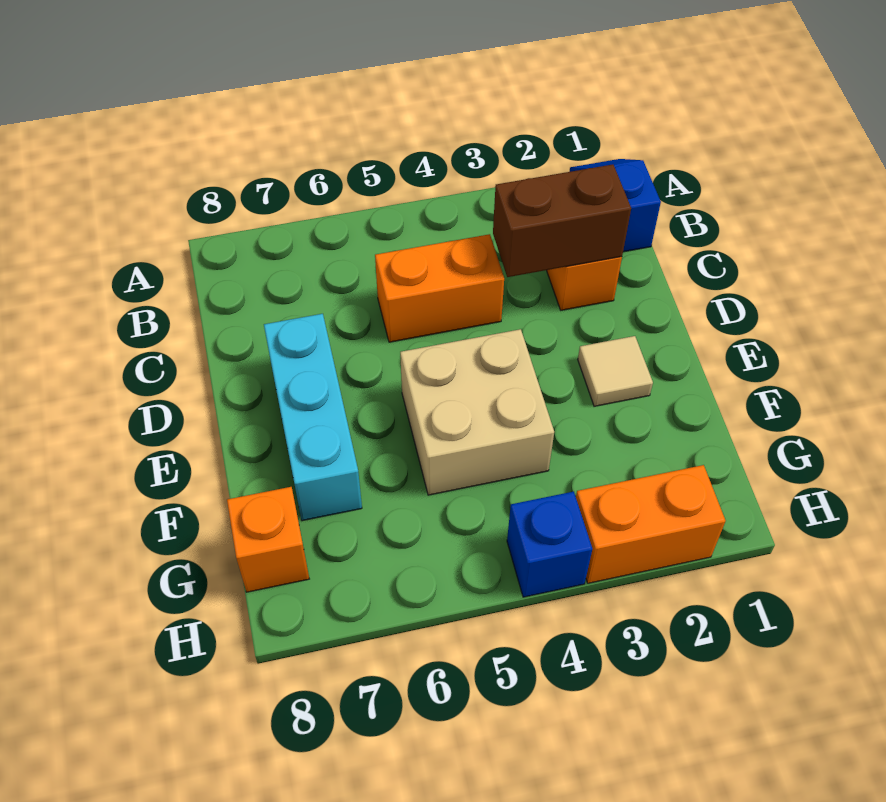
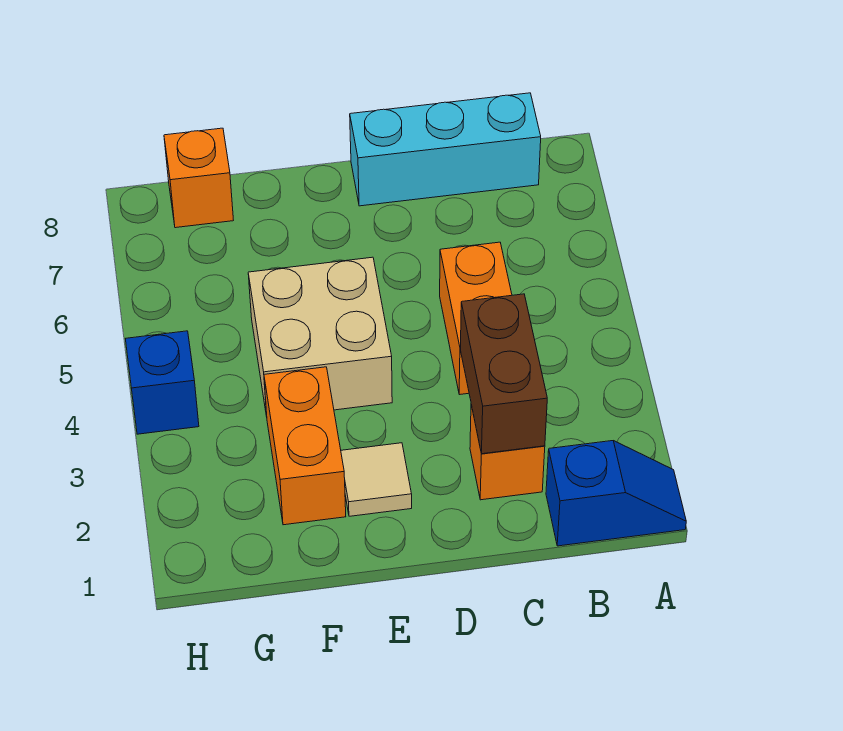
cyan 1x3 brick [264,314,362,521] -> cyan 1x3 brick moved to [350,93,541,206]
orange 1x2 brick [576,465,726,583] -> orange 1x2 brick moved to [264,367,346,525]

